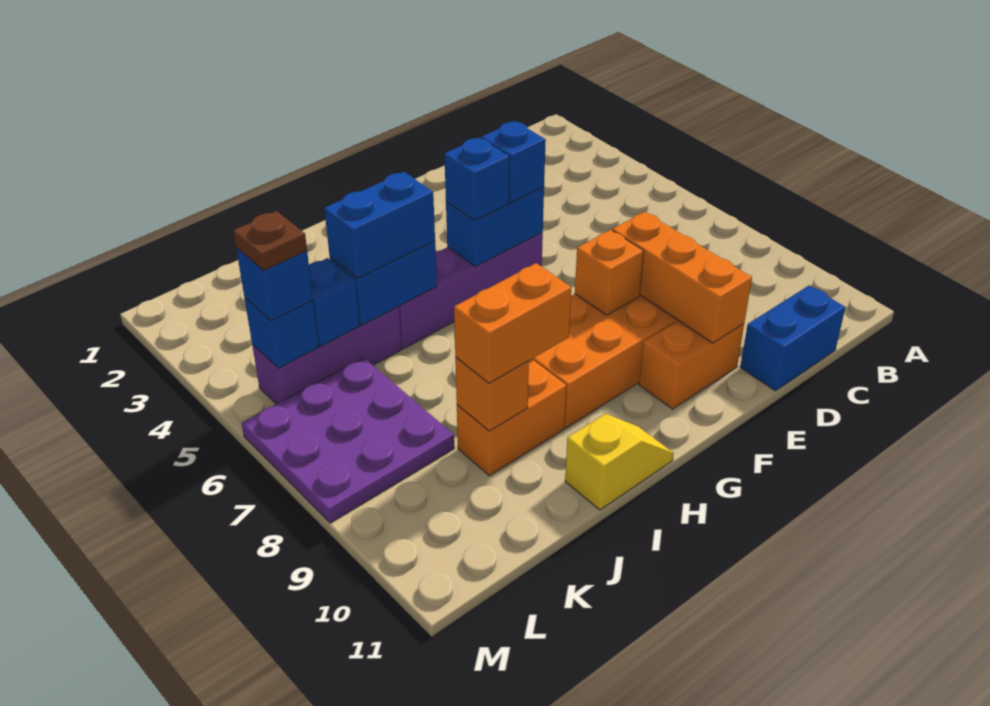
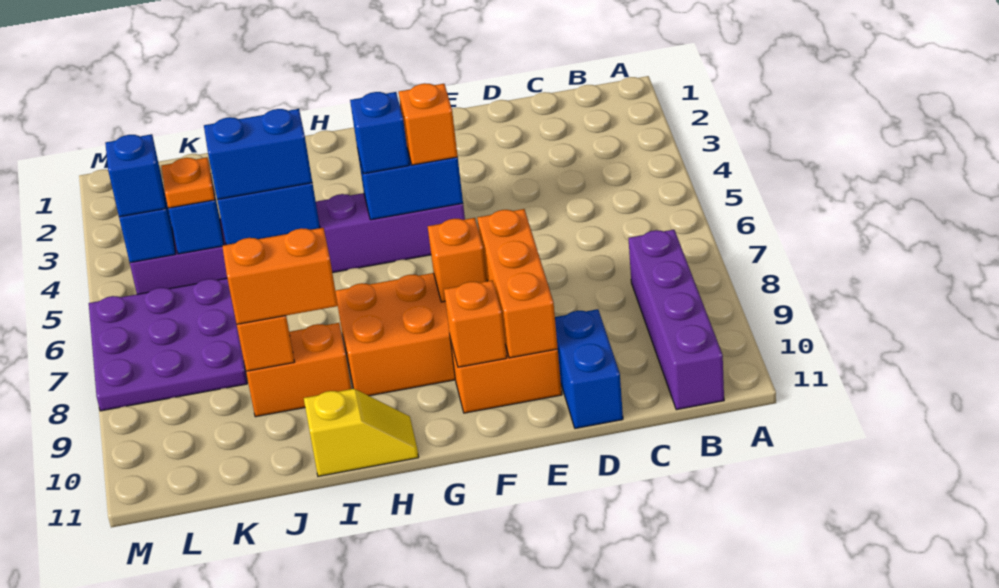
none -> purple 1x4 brick [629,230,724,410]
blue 1x2 brick [740,285,845,391] -> blue 1x2 brick turned to [555,309,623,428]
blue 1x1 brick [482,121,546,203] -> orange 1x1 brick [399,83,458,165]
none -> orange 1x1 brick [444,280,507,367]
none -> orange 1x1 plate [162,157,215,208]
brown 1x1 plate [233,211,307,270] -> none

